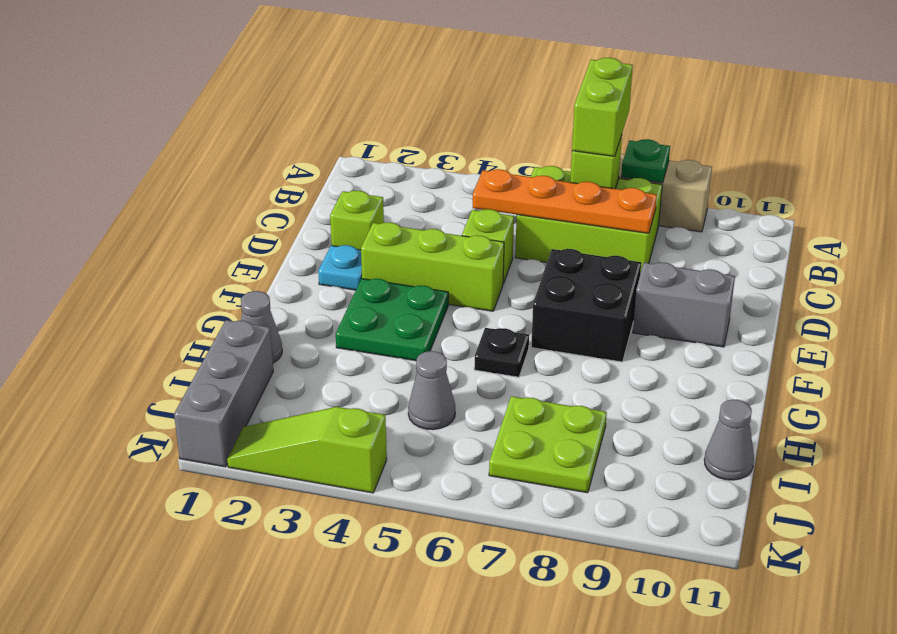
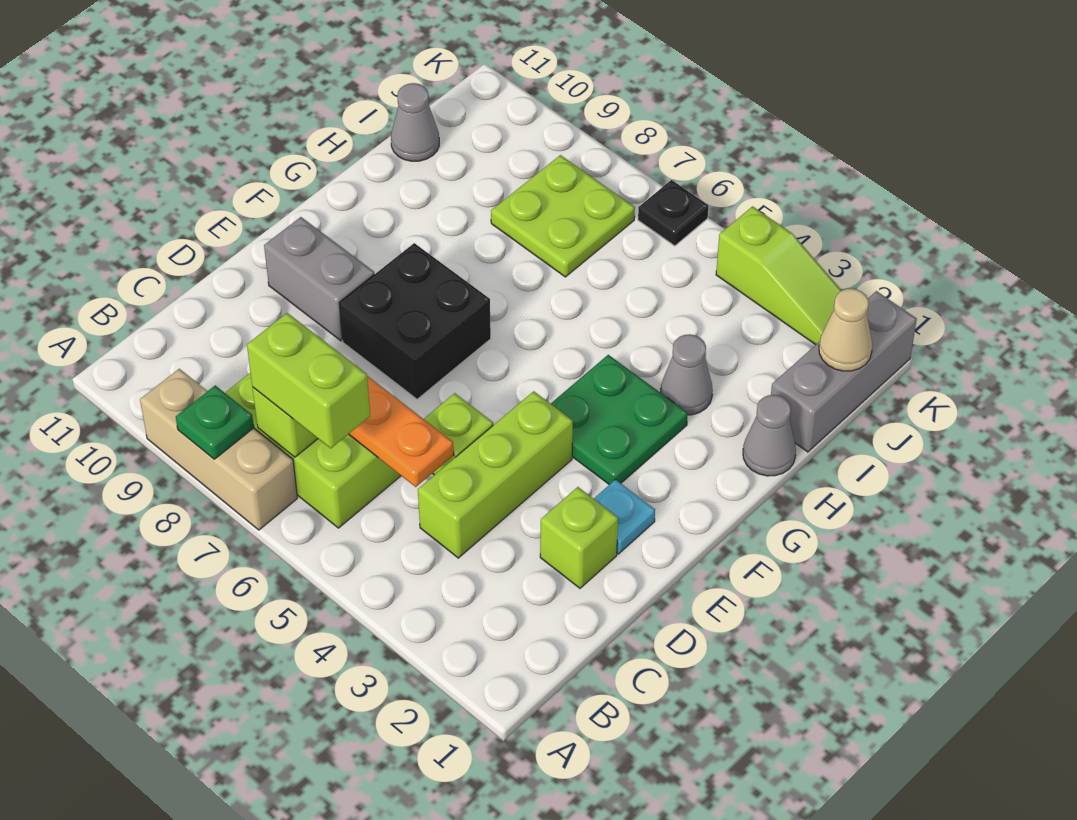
lime 1x2 brick [572,58,633,156] -> lime 1x2 brick turned to [247,313,370,448]
lime 1x3 brick [361,222,504,311] -> lime 1x3 brick turned to [418,391,573,558]
black 1x1 plate [474,328,529,377] -> black 1x1 plate moved to [638,180,708,246]
grey 1x1 cone [408,351,455,430] -> grey 1x1 cone moved to [661,334,713,415]
none -> tan 1x1 cone [819,289,872,371]

